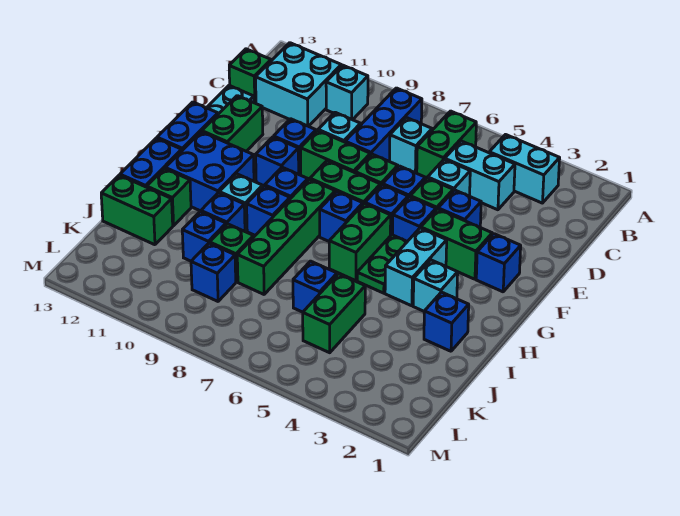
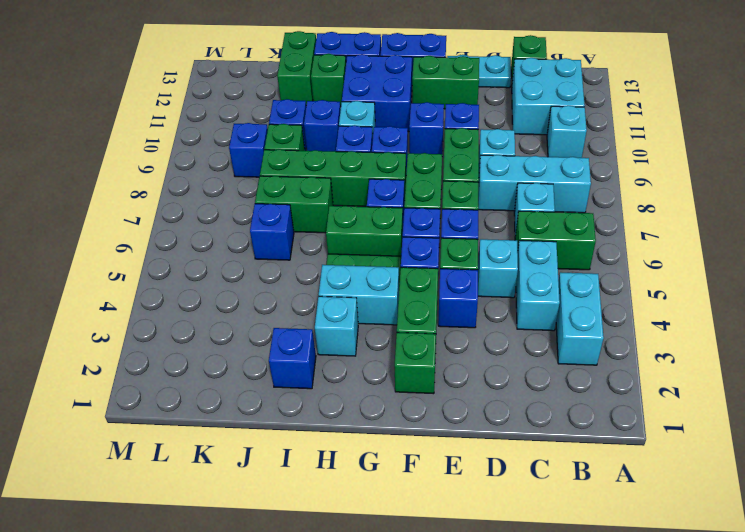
blue 1x3 brick [345,88,422,161] -> cyan 1x3 brick [478,155,591,213]
blue 1x1 brick [476,234,521,292] -> green 1x1 brick [395,332,436,394]
green 1x2 brick [303,274,365,353] -> green 1x2 brick moved to [255,176,333,233]

